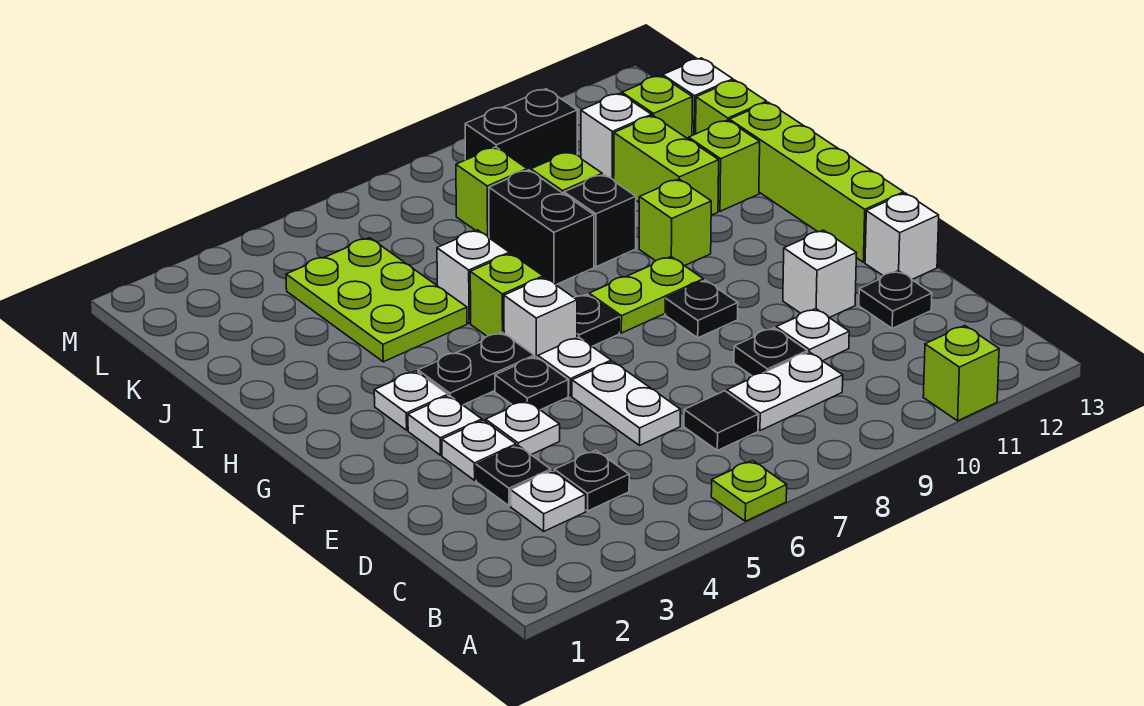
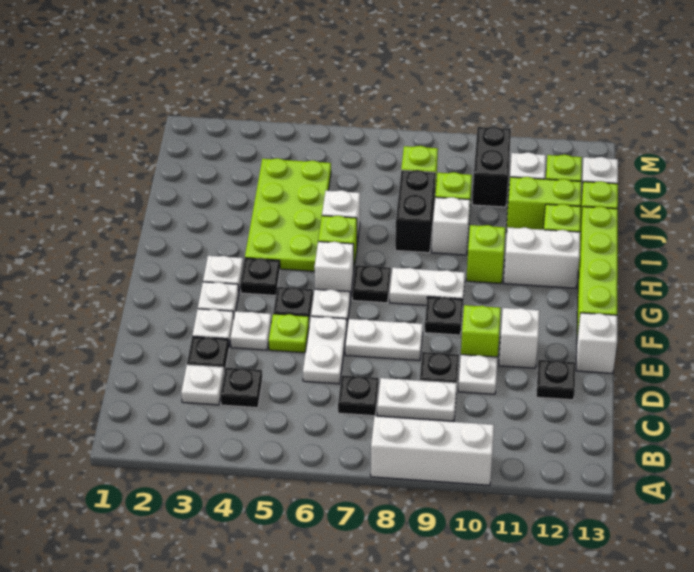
lime 1x1 plate [711,460,787,521] -> lime 1x1 plate moved to [269,314,309,353]
none -> white 1x3 brick [371,416,494,485]
lime 1x1 brick [923,326,999,421] -> lime 1x1 brick moved to [461,305,501,357]
black 1x1 tile [684,391,758,450] -> black 1x1 plate [338,375,379,416]
none -> white 1x2 plate [345,319,423,361]
black 1x2 plate [418,332,534,405] -> black 1x1 plate [240,258,280,295]
lime 1x2 plate [589,257,703,333] -> white 1x2 plate [390,268,465,305]
none -> white 1x2 brick [504,227,580,288]
lime 2x3 plate [286,238,467,362] -> lime 2x4 plate [245,158,331,271]
black 1x1 brick [564,175,636,267] -> white 1x1 brick [432,197,470,255]
lime 1x2 brick [614,116,719,215] -> lime 1x2 brick turned to [506,177,581,232]
black 1x2 brick [465,89,577,171] -> black 1x2 brick turned to [472,126,511,207]

